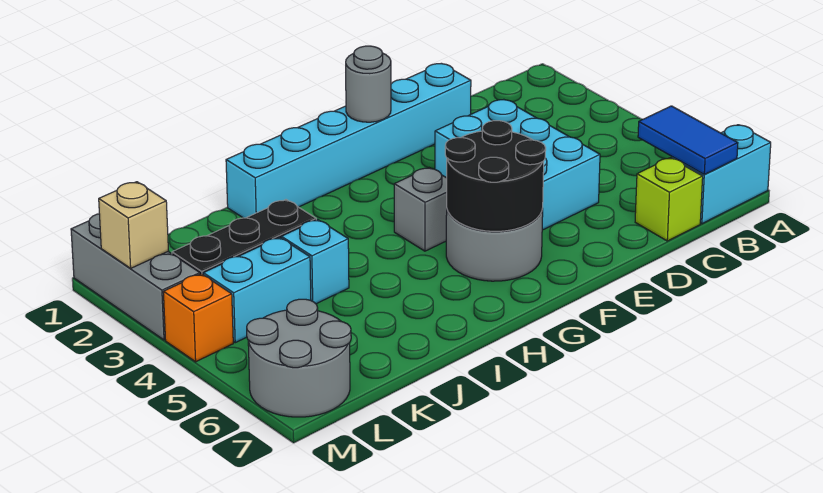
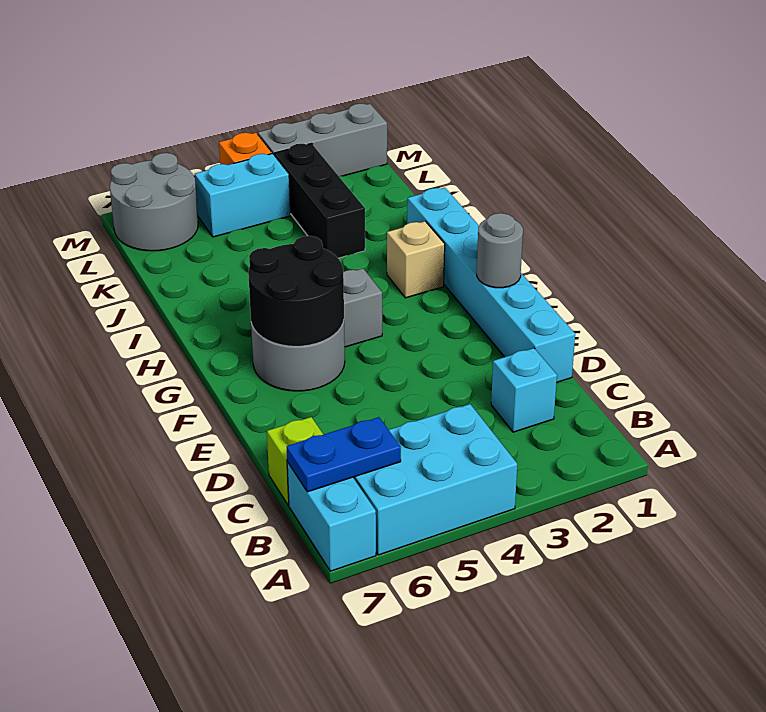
blue 1x2 tile [638,106,738,174] -> blue 1x2 plate [287,417,401,492]
cyan 2x3 brick [435,100,600,230] -> cyan 2x3 brick moved to [353,404,517,555]
cyan 1x1 brick [281,219,349,304] -> cyan 1x1 brick moved to [491,348,557,432]
cyan 1x2 brick [203,237,311,343] -> cyan 1x2 brick turned to [195,154,290,237]
tan 1x1 brick [99,182,168,269] -> tan 1x1 brick moved to [387,221,445,298]

